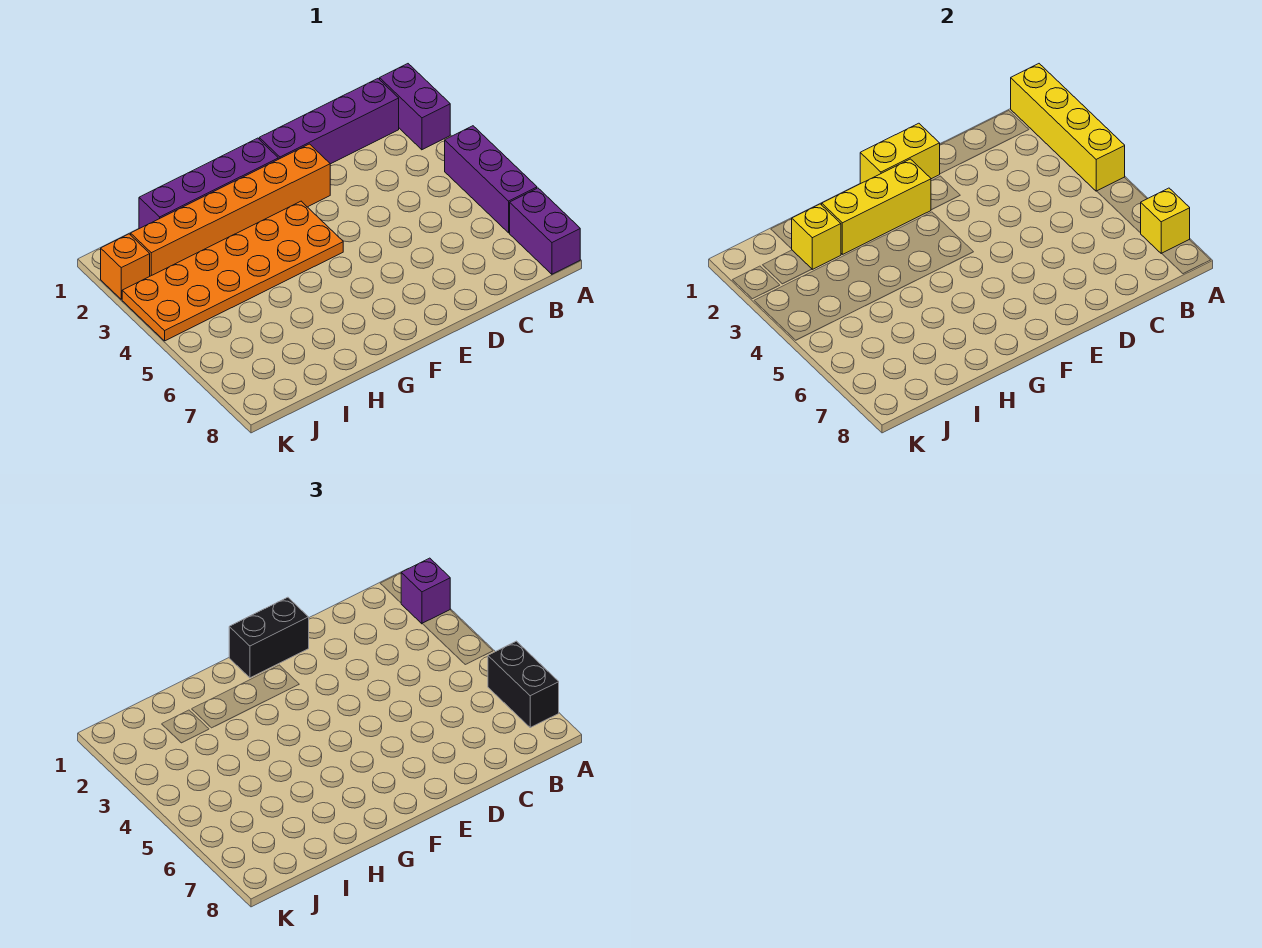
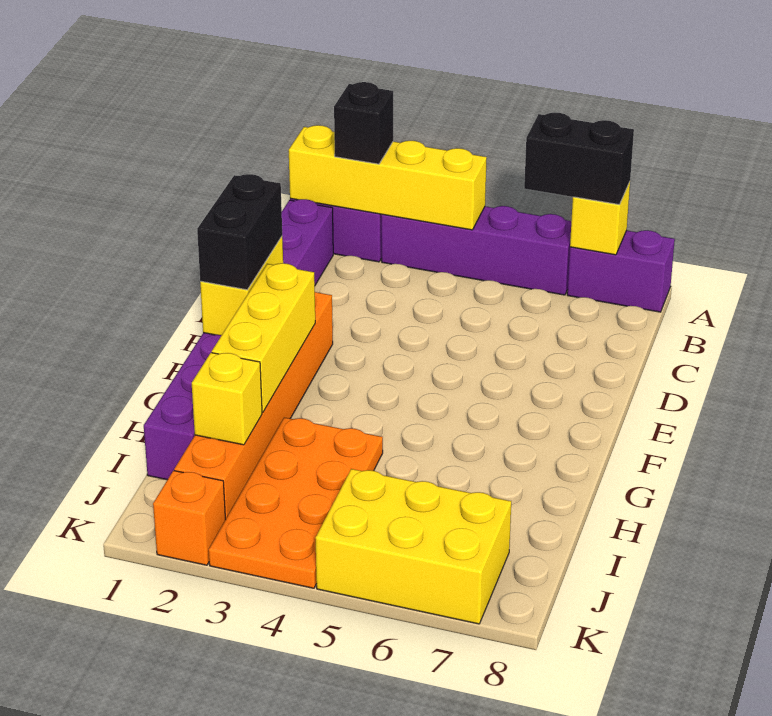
purple 1x1 brick [401,558,450,624] -> black 1x1 brick [334,82,393,164]
purple 1x3 brick [445,126,537,233] -> purple 1x4 brick [381,206,571,295]
orange 2x6 plate [122,201,343,341] -> orange 2x4 plate [209,417,383,588]
none -> yellow 2x3 brick [315,469,511,624]

